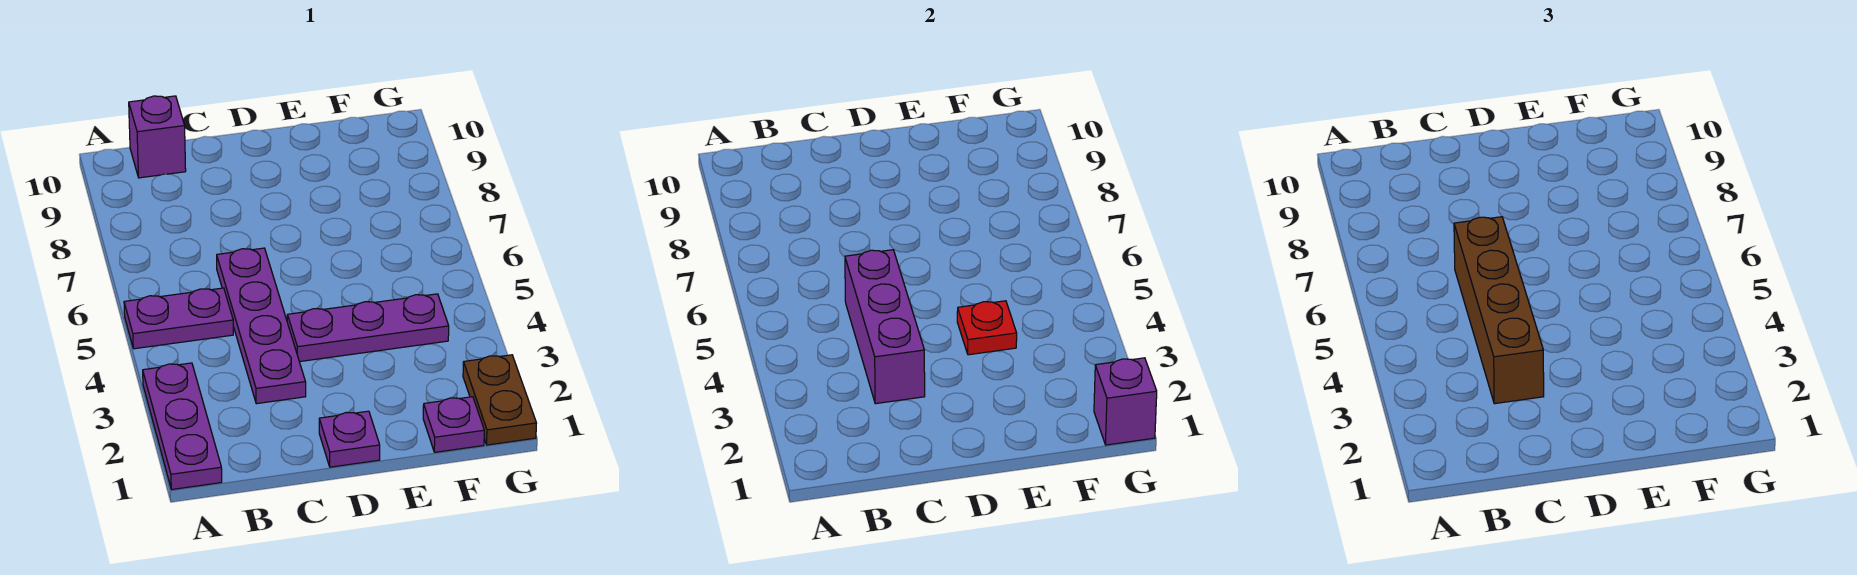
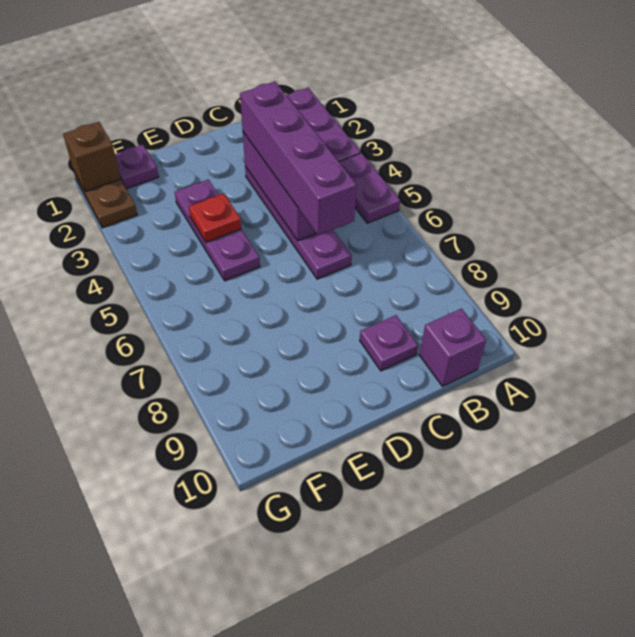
purple 1x2 plate [124,288,233,349] -> purple 1x2 plate turned to [339,153,400,223]
brown 1x4 brick [1454,217,1544,404] -> purple 1x4 brick [240,81,357,235]
purple 1x1 plate [319,411,380,467] -> purple 1x1 plate moved to [360,315,418,371]
purple 1x3 plate [287,294,449,362] -> purple 1x3 plate turned to [175,179,260,281]
purple 1x1 brick [1094,358,1157,445] -> brown 1x1 brick [63,122,120,192]

